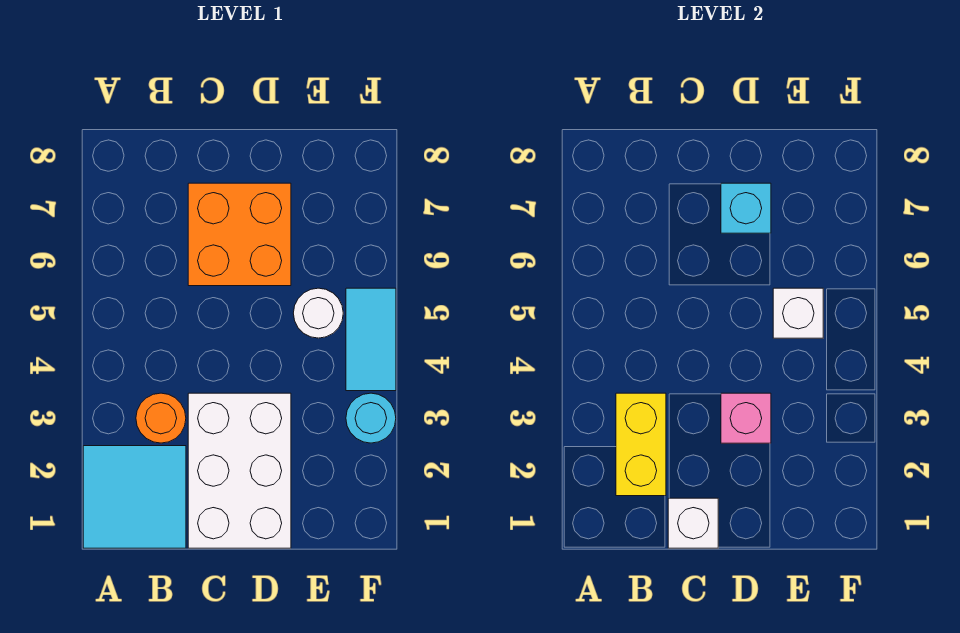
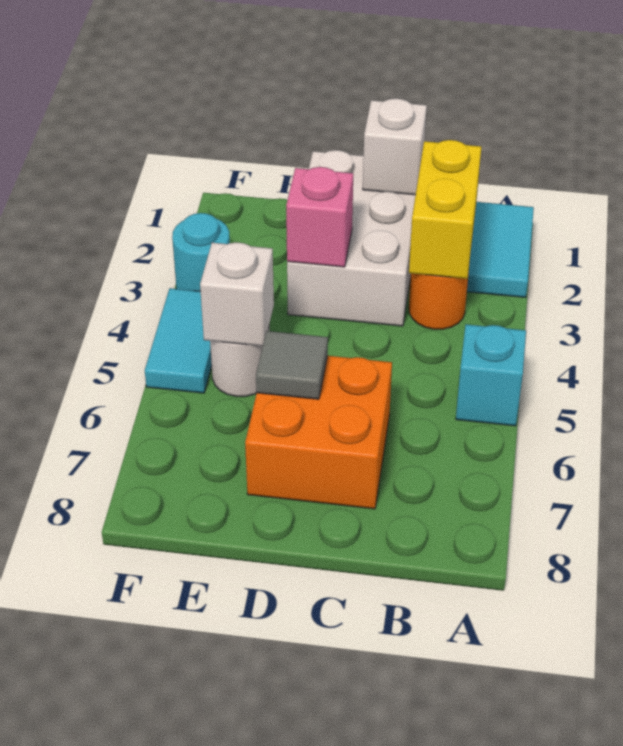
none -> grey 1x1 tile [256,331,328,399]
cyan 1x1 brick [721,183,771,233] -> cyan 1x1 brick moved to [456,324,526,426]

